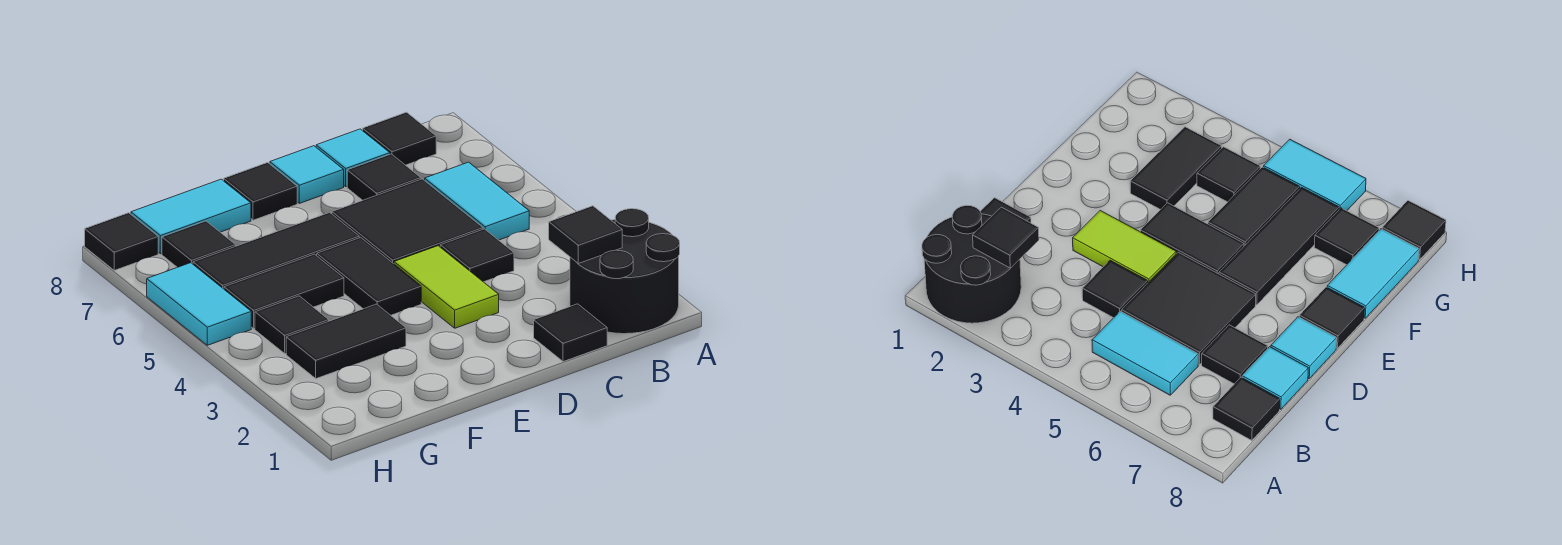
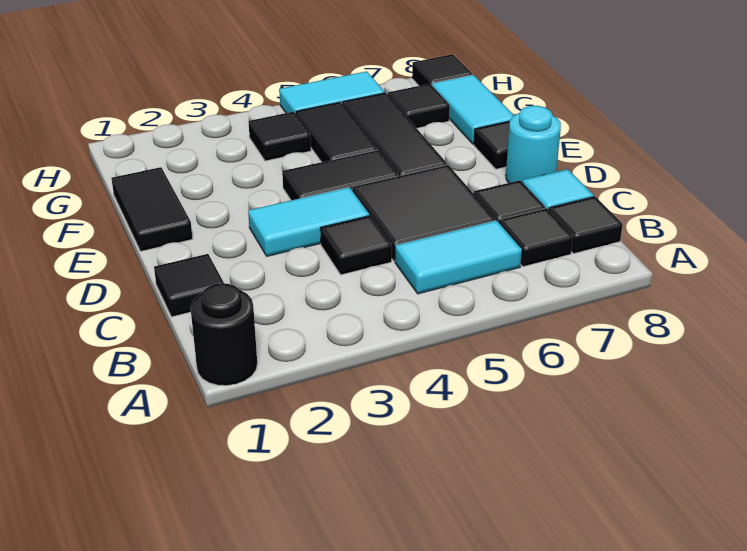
black 2x2 round brick [570,209,680,334] -> black 1x1 round brick [191,283,257,386]
black 1x1 tile [549,206,622,264] -> black 1x1 tile moved to [499,208,573,267]
lime 1x2 tile [394,246,499,328] -> cyan 1x2 tile [248,187,369,256]
cyan 1x1 tile [270,146,344,203] -> cyan 1x1 round brick [506,106,561,183]
black 1x2 tile [286,304,406,379] -> black 1x2 tile moved to [111,167,193,251]

